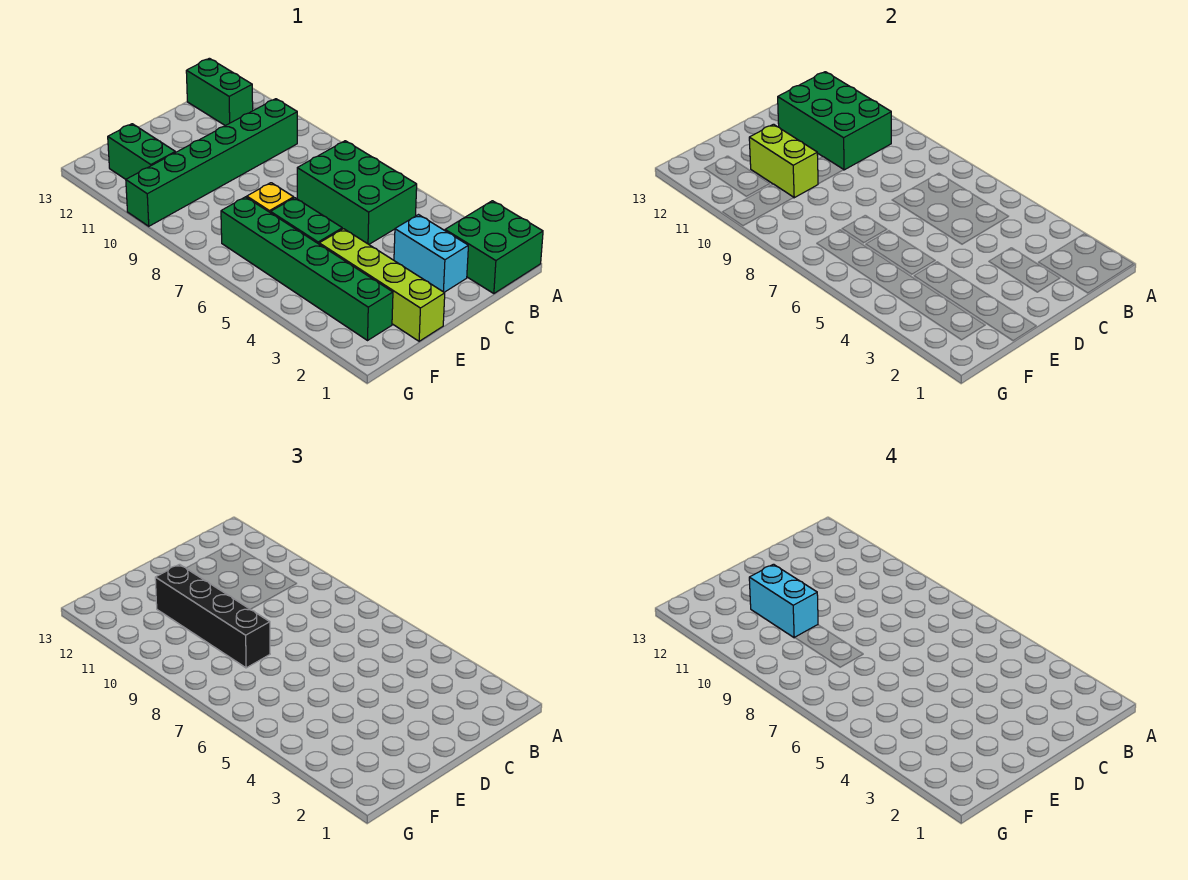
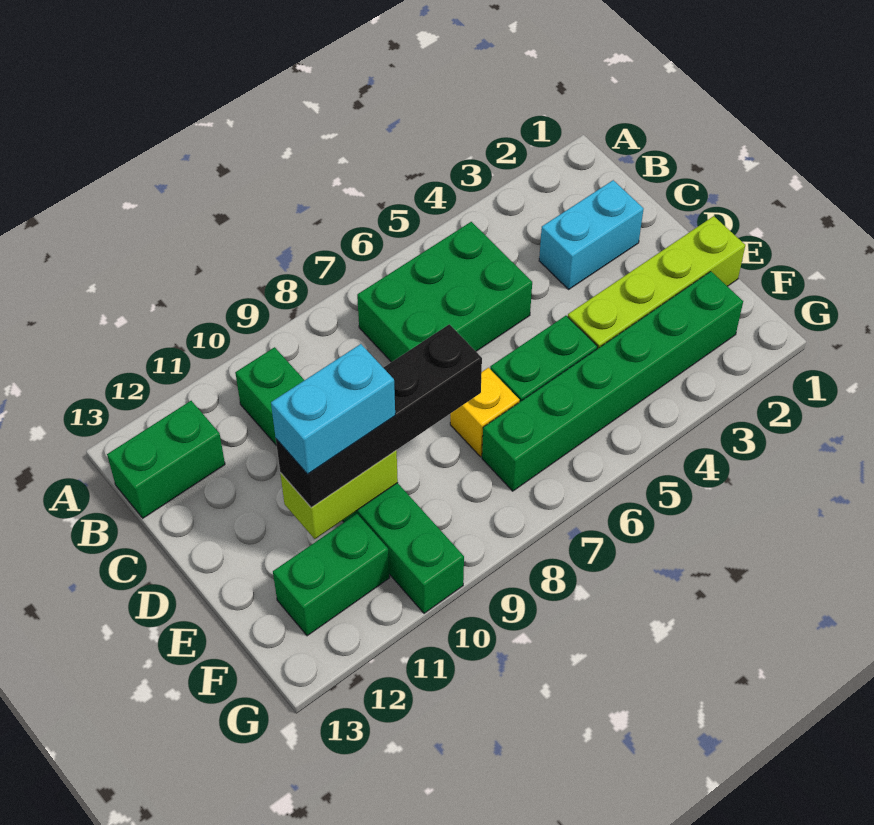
green 2x2 brick [445,201,543,294] -> none
green 2x3 brick [778,72,891,170] -> none

